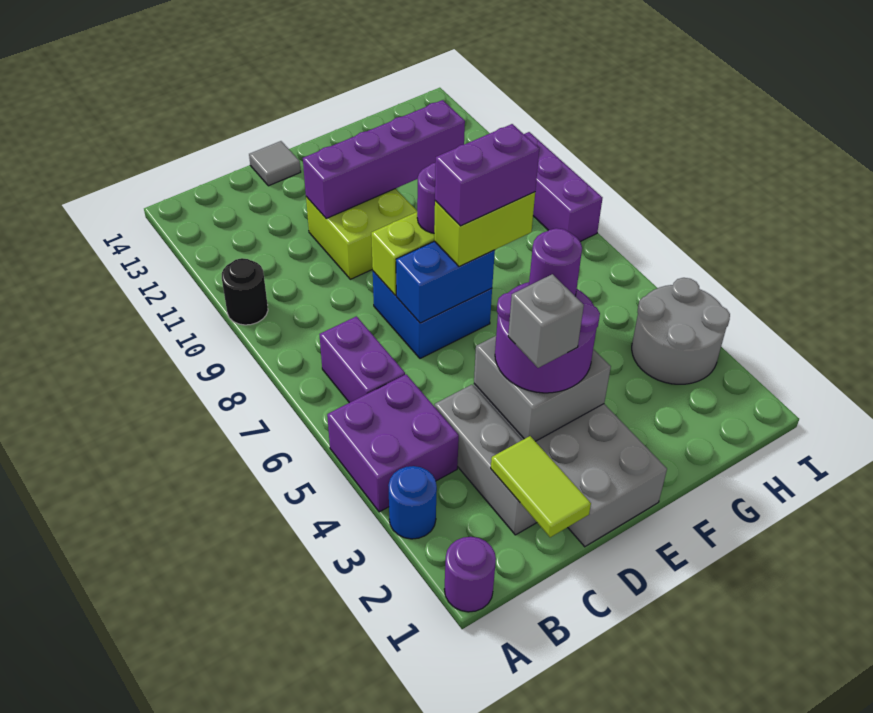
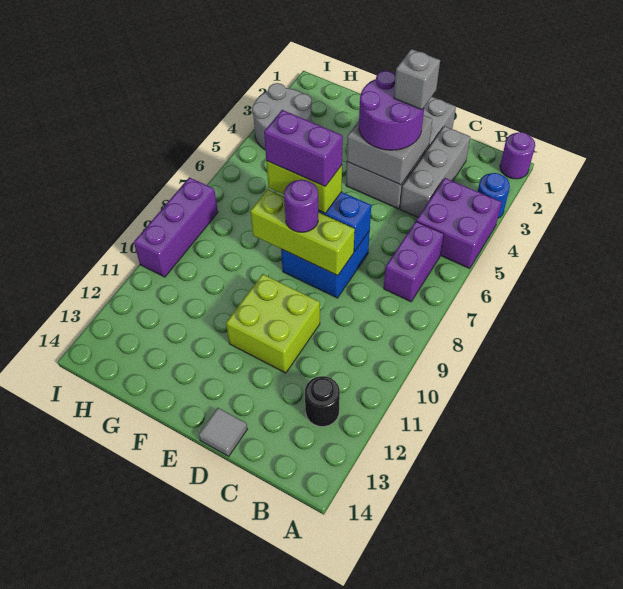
black 1x1 round brick [222,258,268,325] -> black 1x1 round brick moved to [305,376,340,427]
lime 1x2 tile [491,436,591,537] -> none
purple 1x4 brick [303,100,465,218] -> none
purple 1x1 round brick [529,228,582,296] -> none

